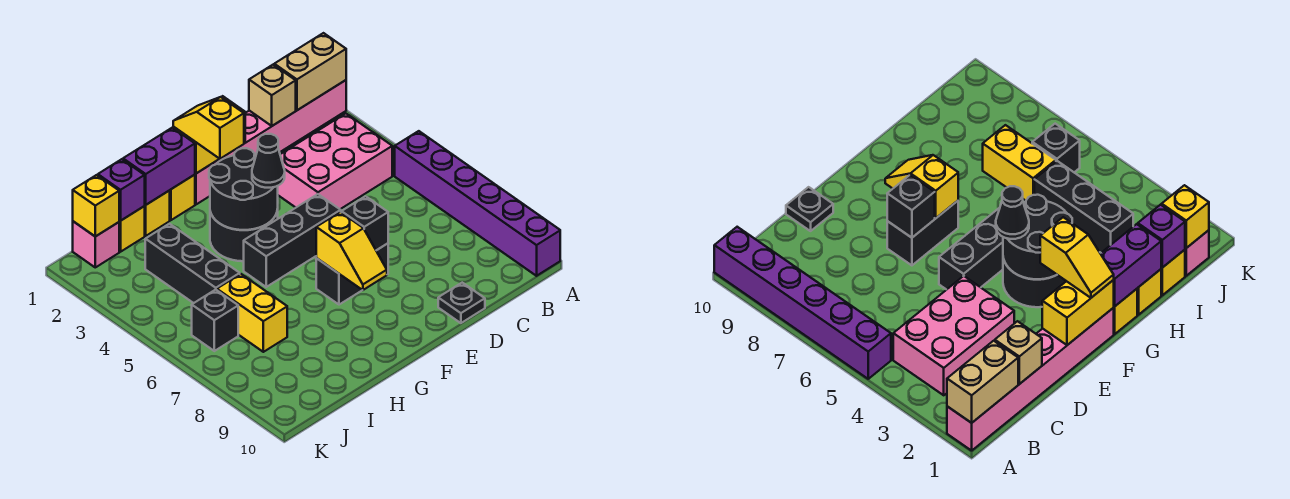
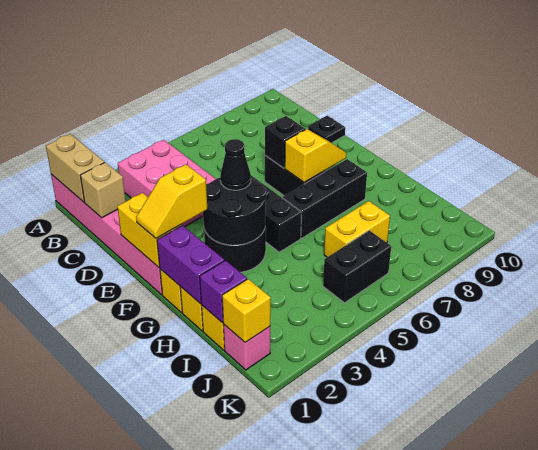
purple 1x6 brick [395,131,560,276] -> none
black 1x3 brick [145,224,240,303] -> black 1x3 brick moved to [283,159,367,238]
black 1x1 brick [192,290,238,351] -> black 1x2 brick [323,231,391,303]

